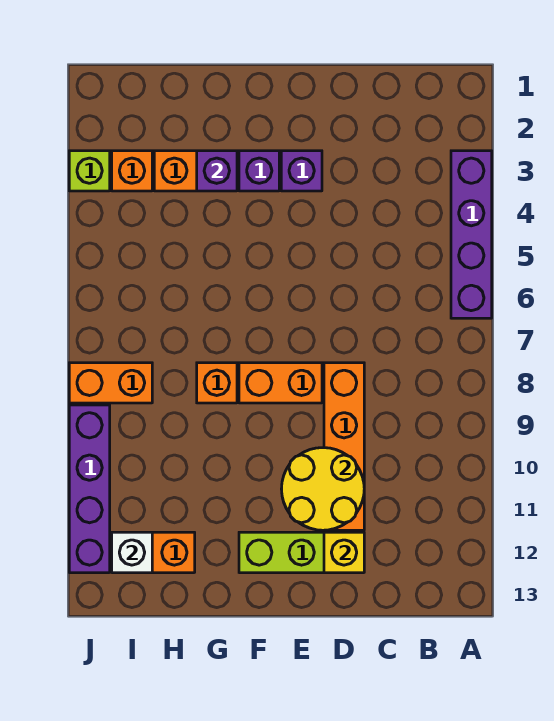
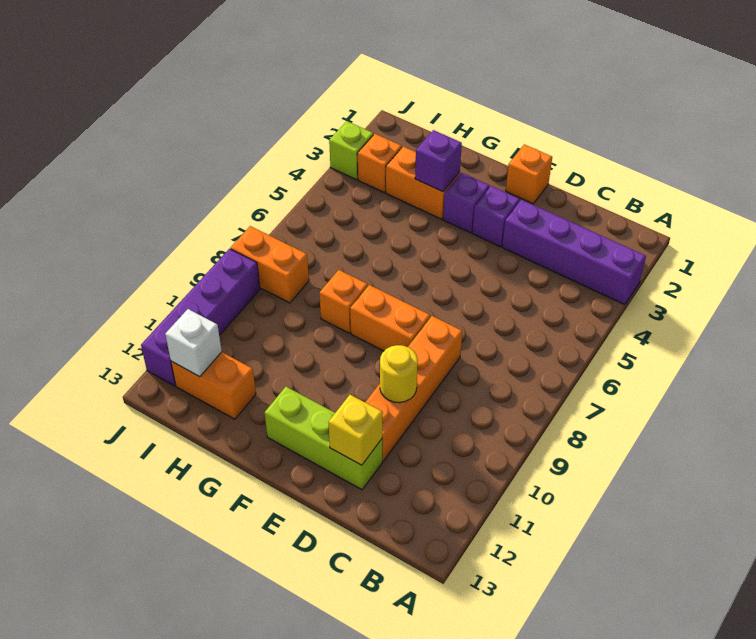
purple 1x4 brick [451,151,492,318] -> purple 1x4 brick turned to [502,200,646,305]
yellow 2x2 round brick [282,448,364,530] -> yellow 1x1 round brick [380,345,418,403]
none -> orange 1x1 brick [506,144,552,204]

